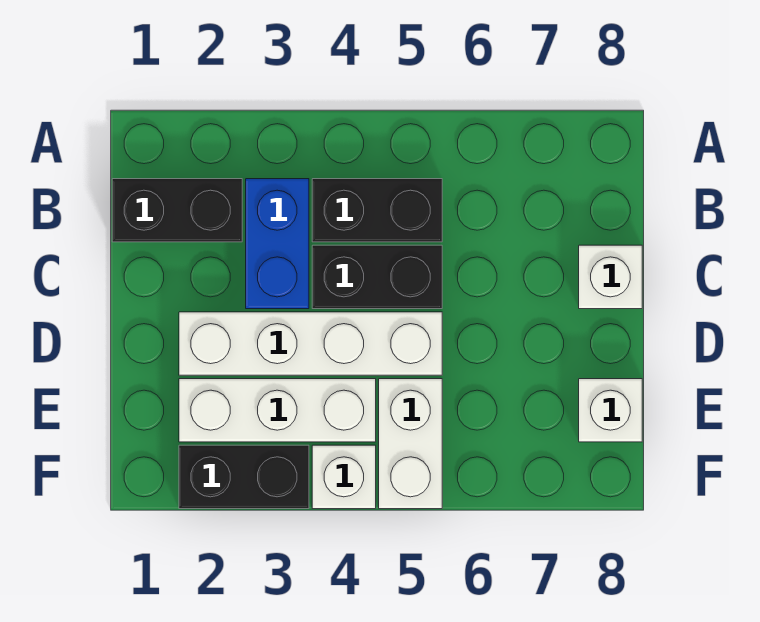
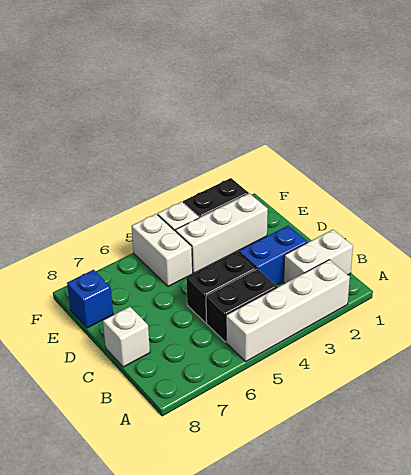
black 1x2 brick [112,179,242,242] -> white 1x2 brick [284,230,353,283]
blue 1x2 brick [246,179,309,309] -> blue 1x2 brick turned to [239,226,307,285]
white 1x4 brick [179,312,442,375] -> white 1x4 brick moved to [226,260,350,361]
white 1x1 brick [579,379,642,442] -> blue 1x1 brick [67,270,113,328]

